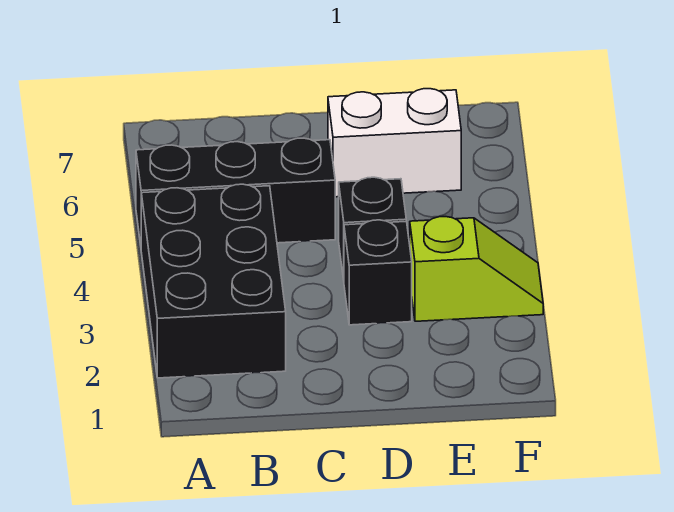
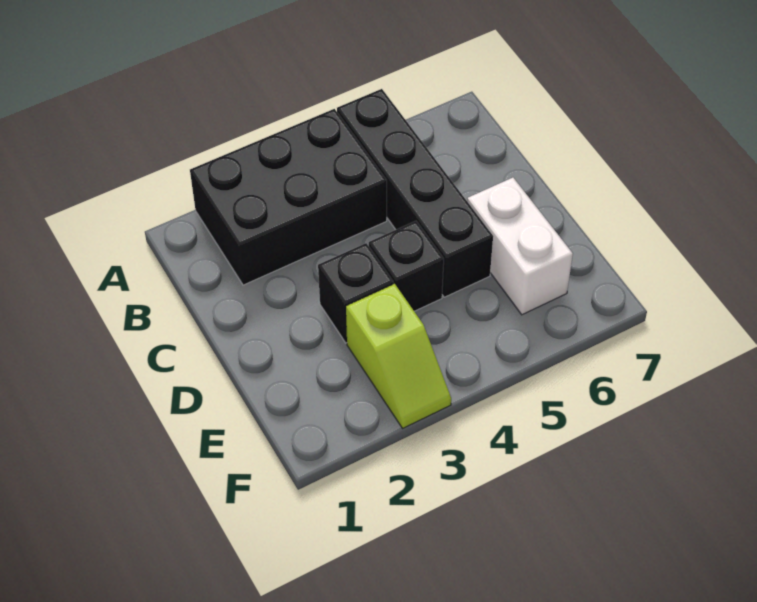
black 1x3 brick [136,138,335,245] -> black 1x4 brick [337,89,493,297]

